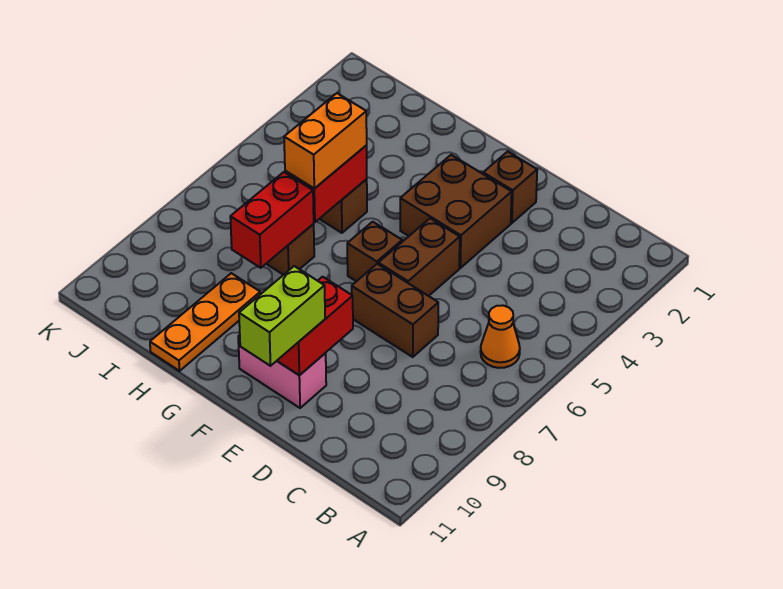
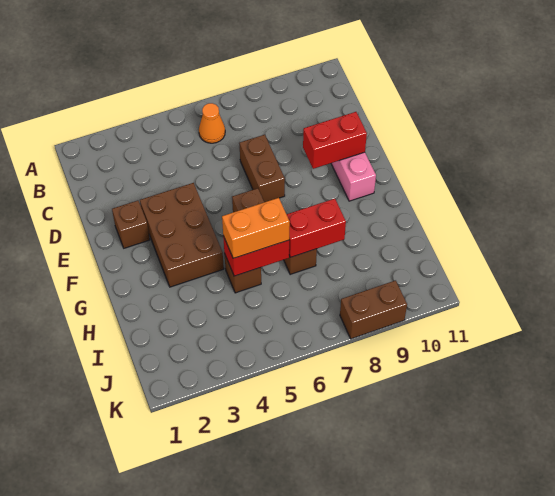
brown 2x2 brick [400,155,512,268] -> brown 2x3 brick [140,183,224,287]
brown 1x2 brick [378,218,460,296] -> brown 1x2 brick moved to [340,280,407,339]
lime 1x2 brick [239,266,325,366] -> none
orange 1x3 plate [150,273,260,371] -> none

